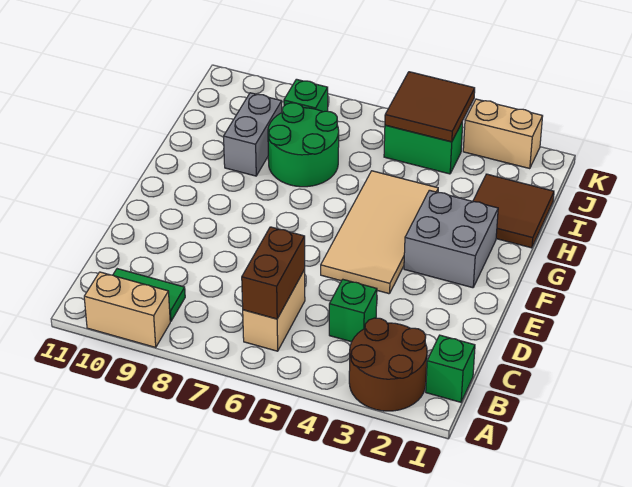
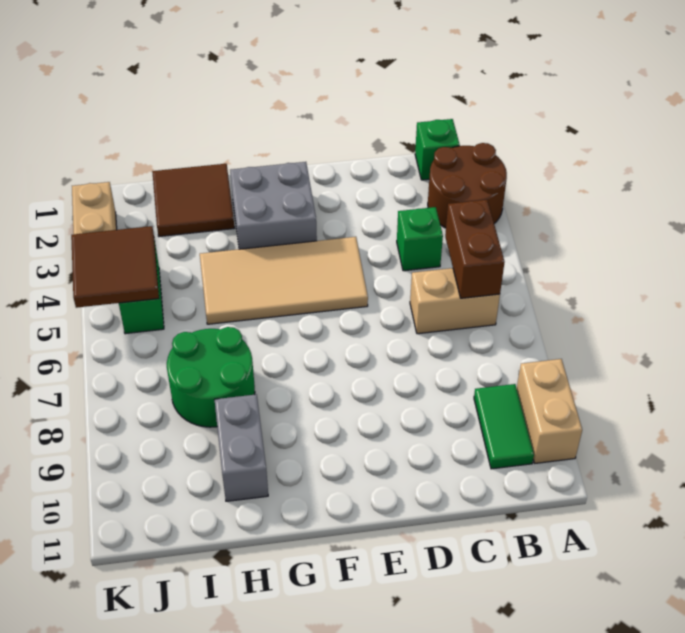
brown 1x2 brick [242,227,305,319] -> brown 1x2 brick turned to [445,200,505,298]
grey 1x2 brick [224,93,282,176] -> grey 1x2 brick turned to [215,394,268,501]
green 1x1 brick [284,79,328,112] -> none

